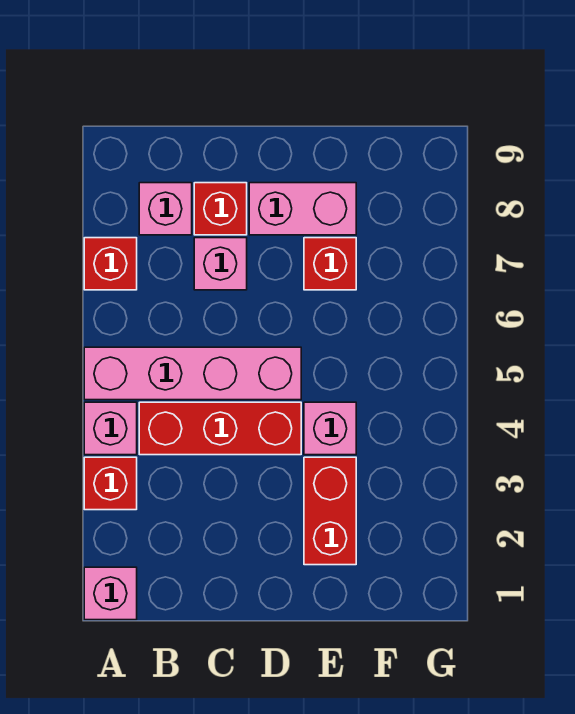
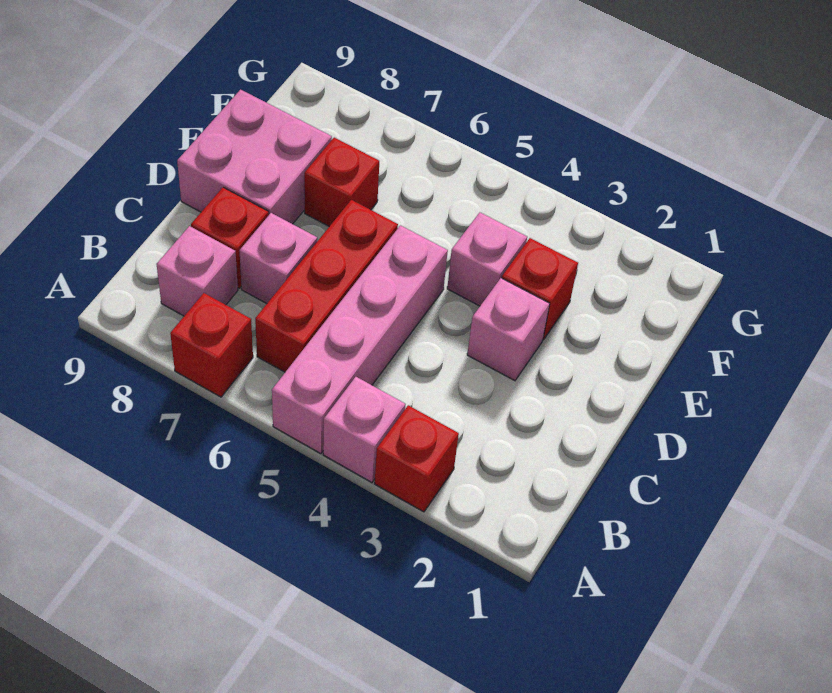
pink 1x1 brick [84,567,137,620] -> pink 1x1 brick moved to [467,278,550,381]
red 1x3 brick [139,402,301,455] -> red 1x3 brick moved to [255,200,398,372]
pink 1x2 brick [249,183,356,235] -> pink 2x2 brick [177,90,332,224]
red 1x2 brick [304,457,356,565] -> red 1x1 brick [502,238,578,340]

